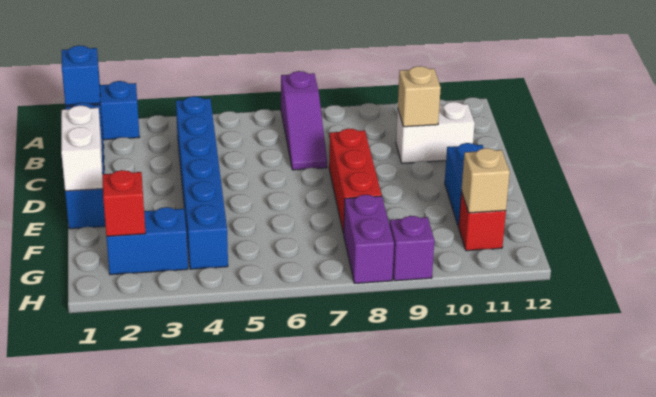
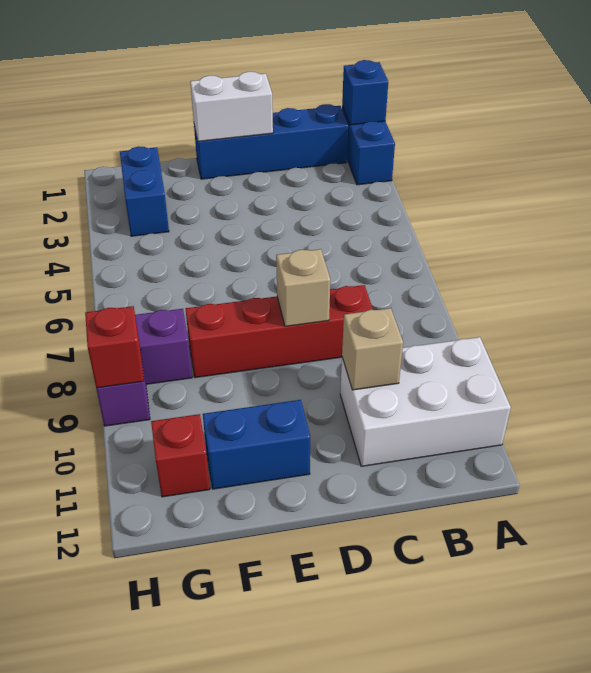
purple 1x3 slope [281,71,327,170] -> none
blue 1x6 brick [176,96,228,269] -> none
white 1x2 brick [396,102,475,163] -> white 2x3 brick [340,337,511,466]
red 1x3 brick [329,128,382,234] -> red 1x4 brick [186,285,373,378]
red 1x1 brick [102,170,145,236] -> red 1x1 brick moved to [85,306,144,388]
tan 1x1 brick [462,148,510,213] -> tan 1x1 brick moved to [276,249,330,326]

